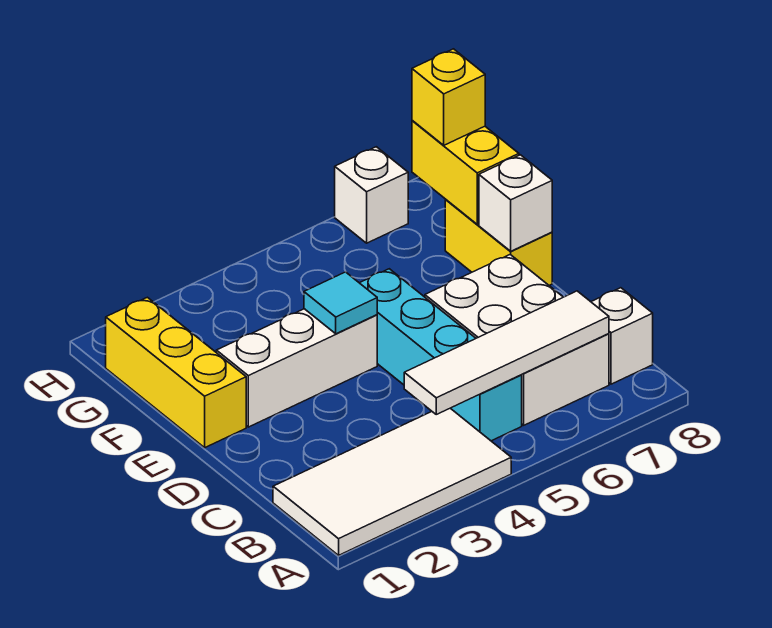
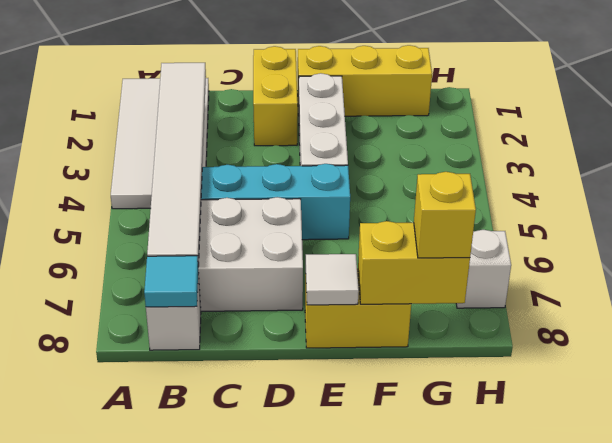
white 1x4 tile [404,291,609,414] -> white 1x6 tile [147,63,206,266]
none -> yellow 1x2 brick [253,46,298,146]
cyan 1x1 tile [304,272,377,334] -> cyan 1x1 tile moved to [144,256,198,307]
white 1x1 brick [479,155,552,251] -> white 1x1 tile [306,254,359,305]

